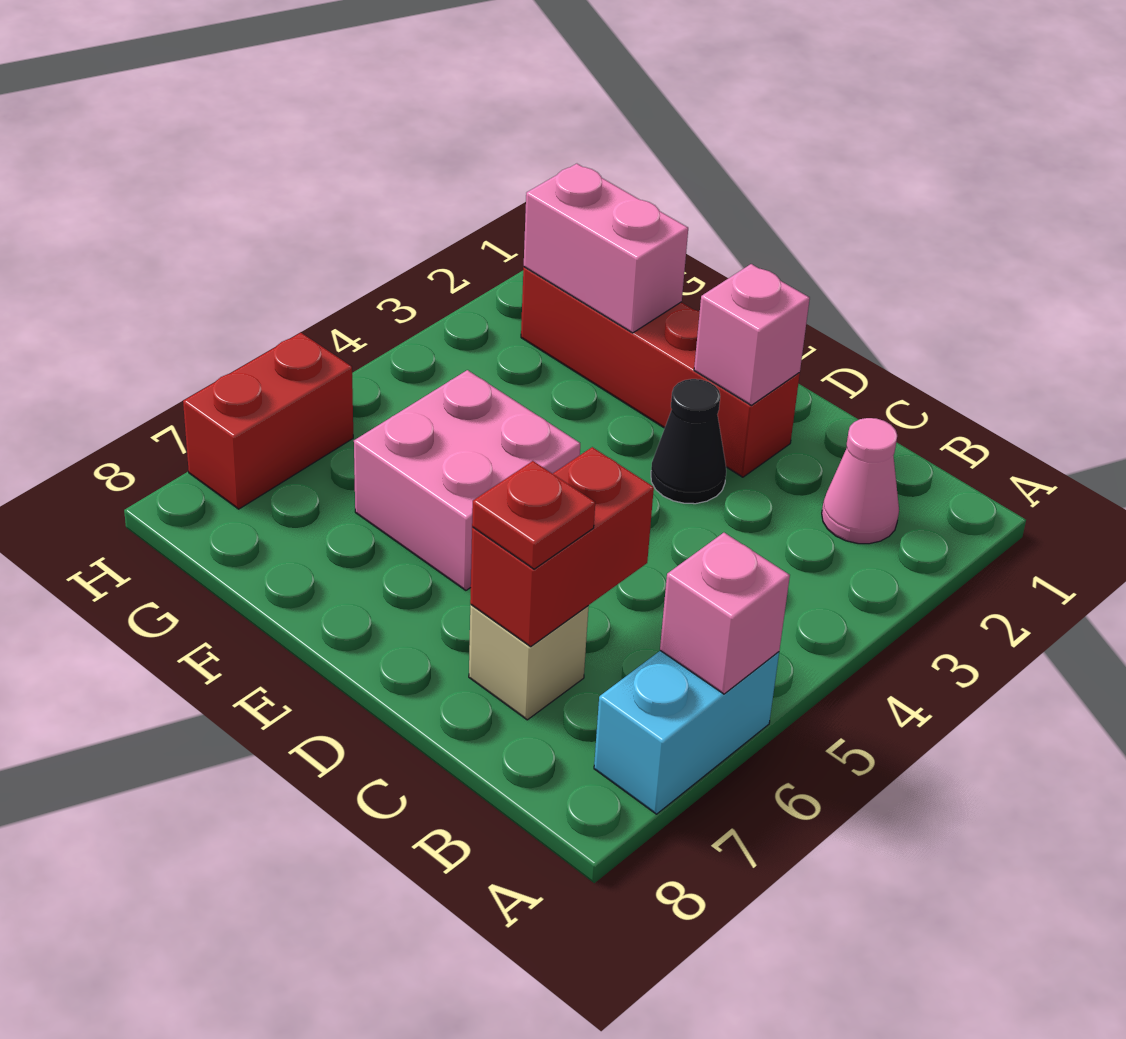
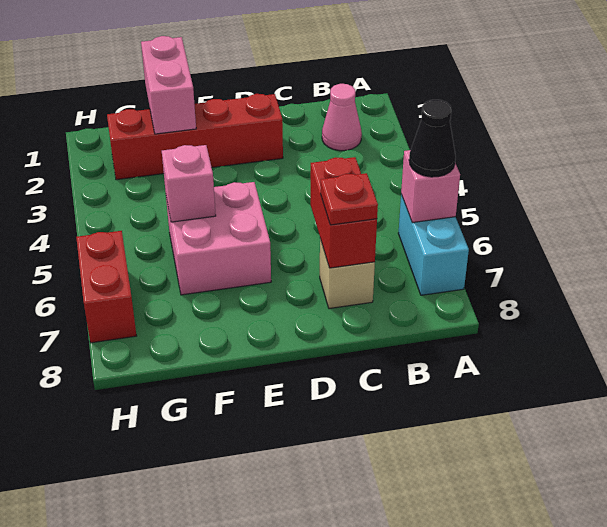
pink 1x1 brick [694,264,810,405] -> pink 1x1 brick moved to [162,145,216,222]
black 1x1 cone [651,379,726,504] -> black 1x1 cone moved to [409,100,456,177]
pink 1x2 brick [524,164,688,333] -> pink 1x2 brick turned to [141,36,196,134]

